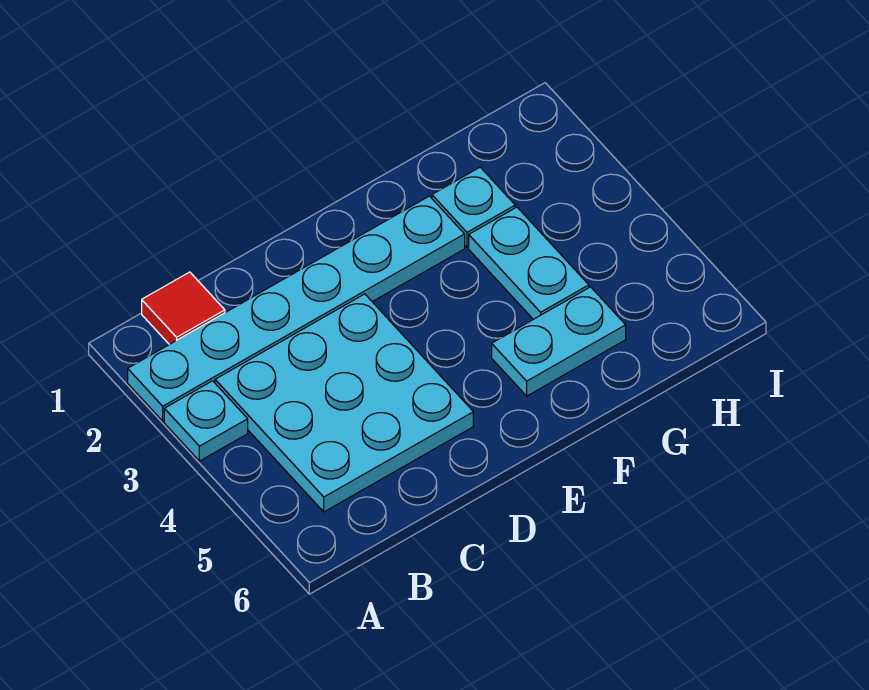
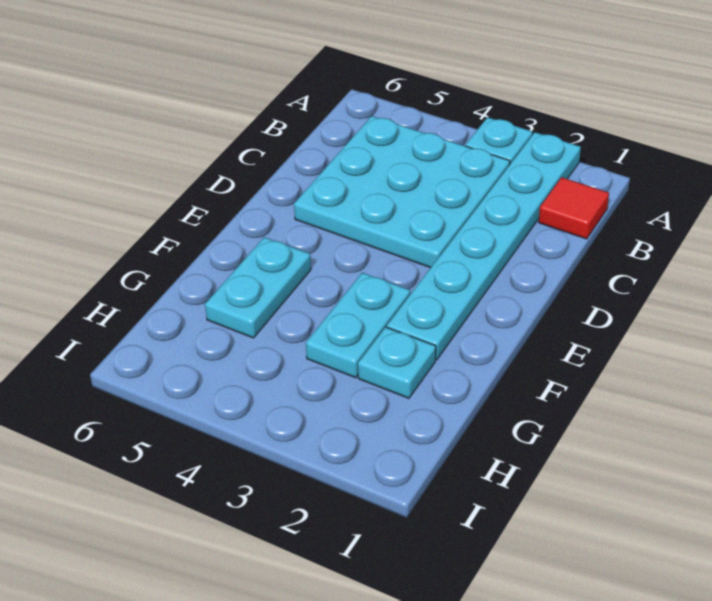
cyan 1x2 plate [469,207,589,319] -> cyan 1x2 plate turned to [306,273,410,378]

